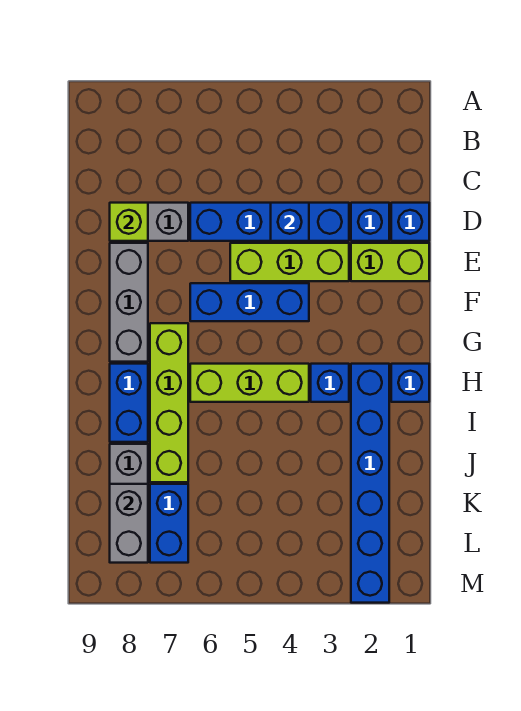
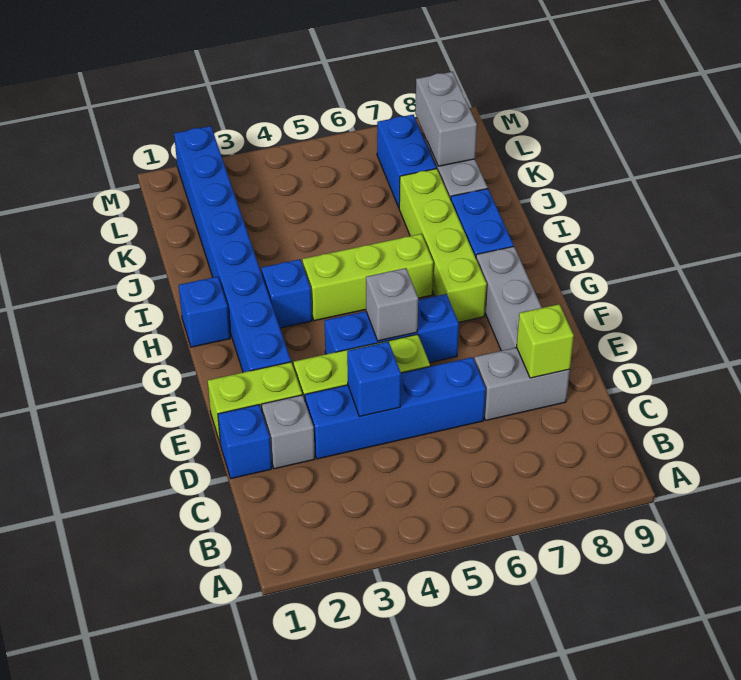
blue 1x1 brick [351,203,389,241] -> grey 1x1 brick [261,395,315,469]
none -> grey 1x1 brick [366,268,418,341]
blue 1x6 brick [351,364,389,603] -> blue 1x8 brick [174,126,291,372]

